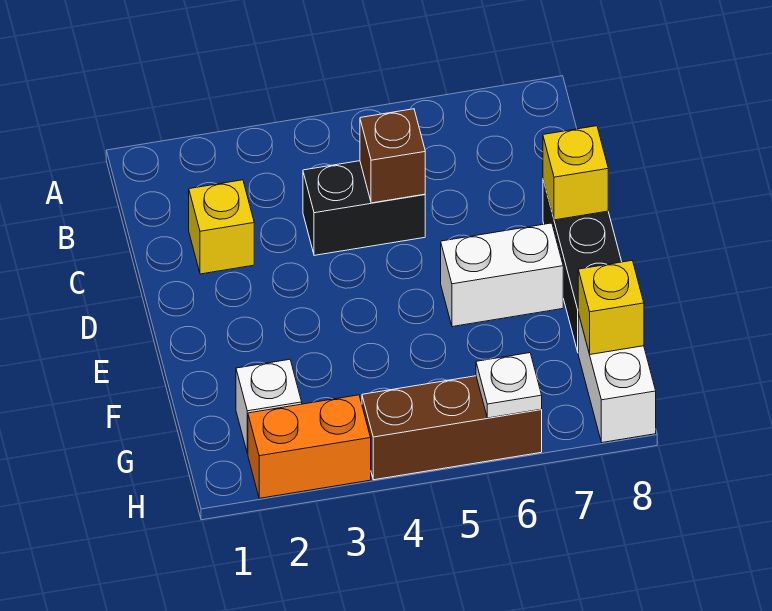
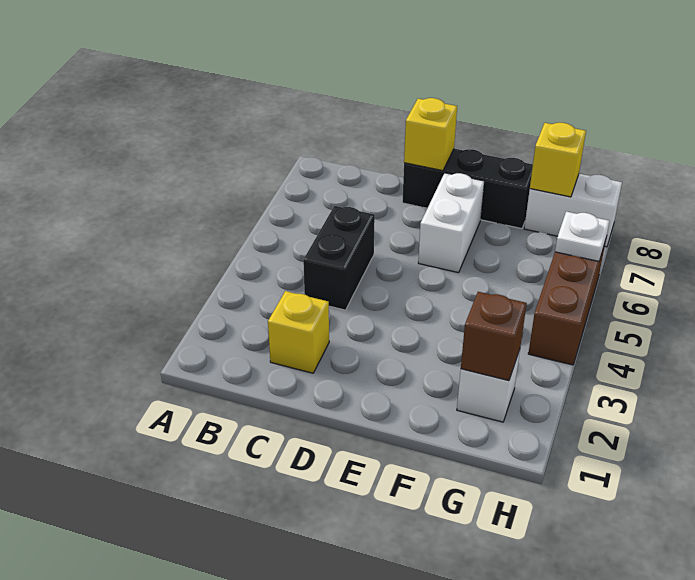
brown 1x1 brick [360,109,425,203] -> brown 1x1 brick moved to [461,292,527,381]
orange 1x2 brick [248,395,371,498] -> none

